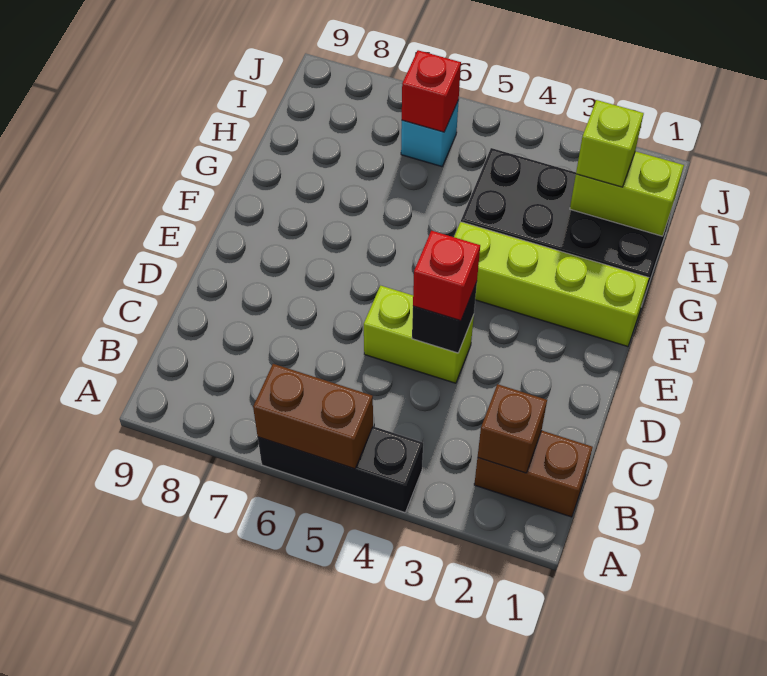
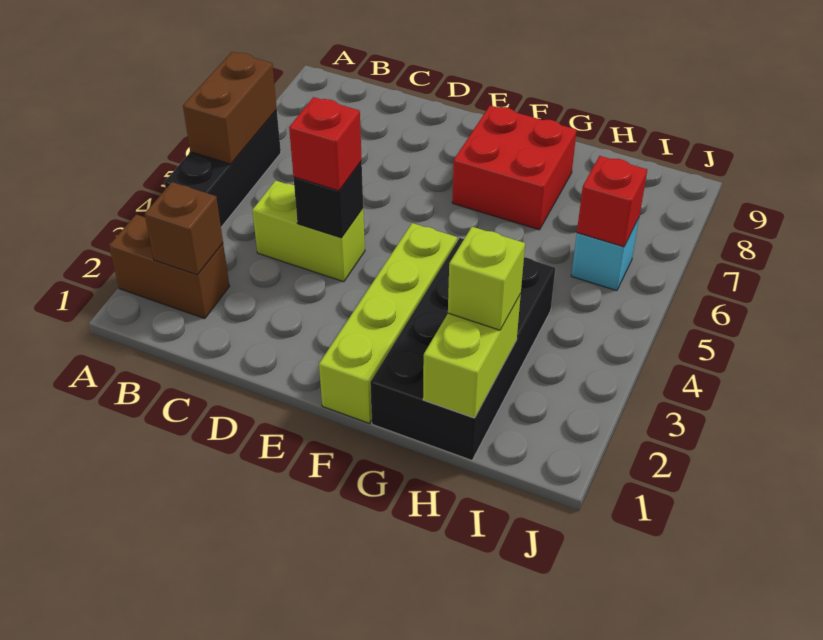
brown 1x2 brick [474,431,593,517] -> brown 1x2 brick turned to [109,214,229,319]
lime 1x2 brick [364,286,474,383] -> lime 1x2 brick turned to [252,181,365,282]
none -> red 2x2 brick [452,105,577,230]

